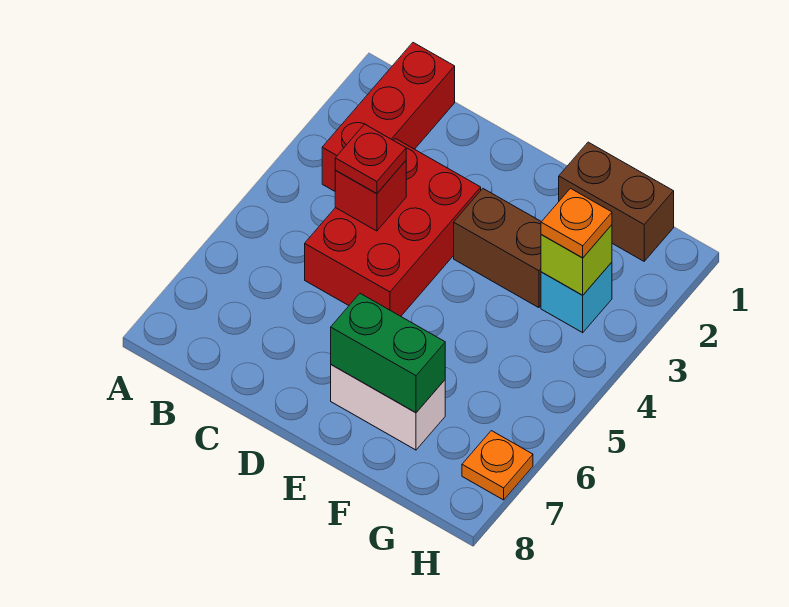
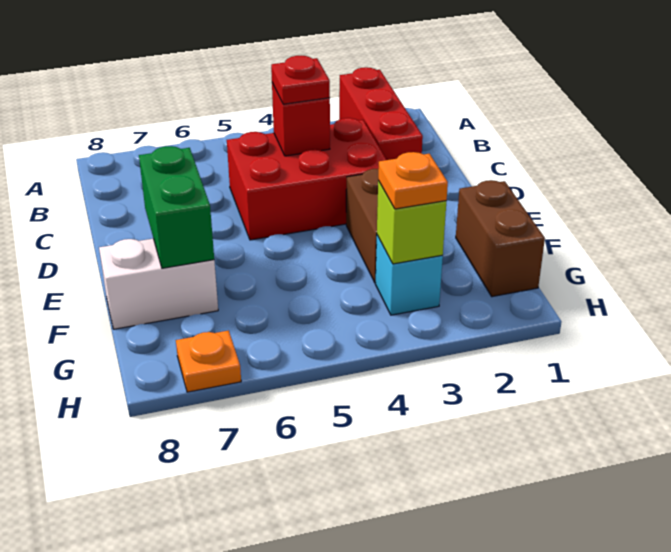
red 1x3 brick [322,43,455,191] -> red 1x3 brick turned to [339,67,423,160]
white 1x2 brick [331,365,445,450] -> white 1x2 brick turned to [99,239,218,329]

